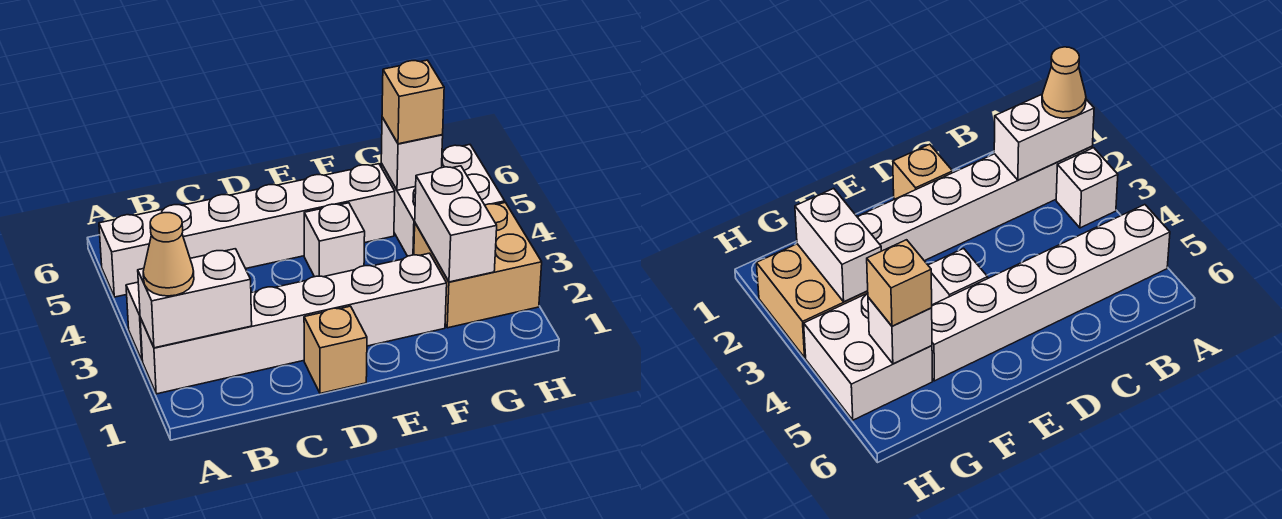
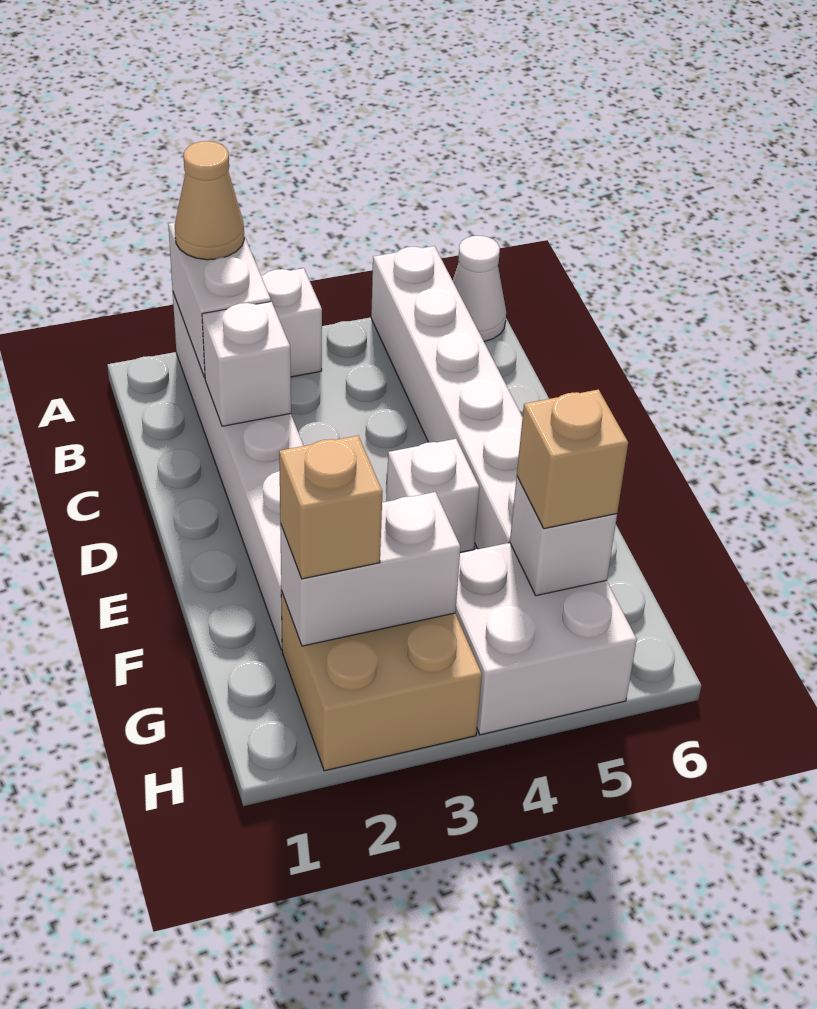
none -> white 1x1 cone [453,236,506,341]
none -> white 1x1 brick [202,302,291,426]
tan 1x1 brick [304,306,367,393] -> tan 1x1 brick moved to [279,436,383,579]

